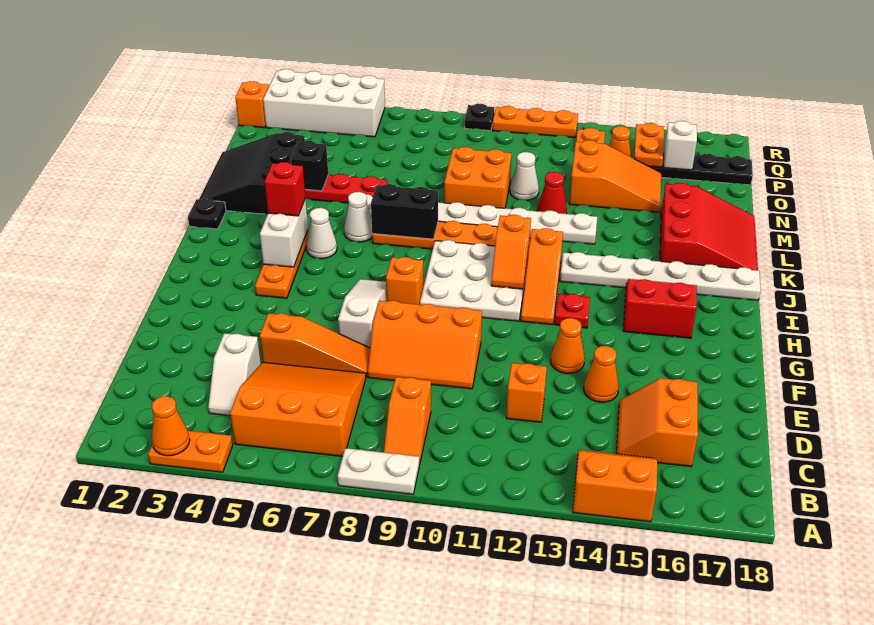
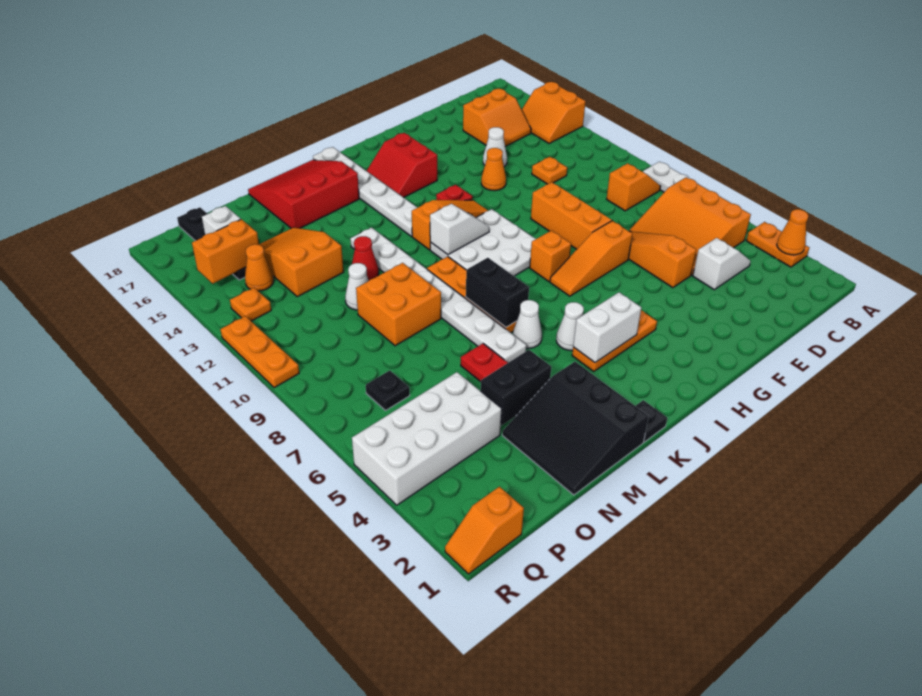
orange 1x1 brick [506,363,547,422] -> orange 1x1 plate [532,157,567,184]
orange 1x1 cone [584,346,619,402] -> white 1x1 cone [483,127,507,166]
white 1x3 slope [338,279,387,348] -> orange 1x3 slope [550,221,632,296]
orange 1x2 slope [491,215,531,289] -> white 1x2 slope [430,204,489,255]
red 1x1 brick [264,162,306,216] -> none
black 3x3 slope [199,132,305,214] -> black 3x3 slope turned to [502,362,649,495]
black 1x1 brick [291,141,328,191] -> black 1x2 brick [481,350,551,425]
orange 1x2 plate [634,123,664,168] -> orange 1x2 brick [192,219,259,284]
white 2x4 brick [263,69,385,137] -> white 2x4 brick turned to [352,372,502,505]
black 1x1 plate [465,104,494,131] -> black 1x1 plate moved to [366,370,410,410]

